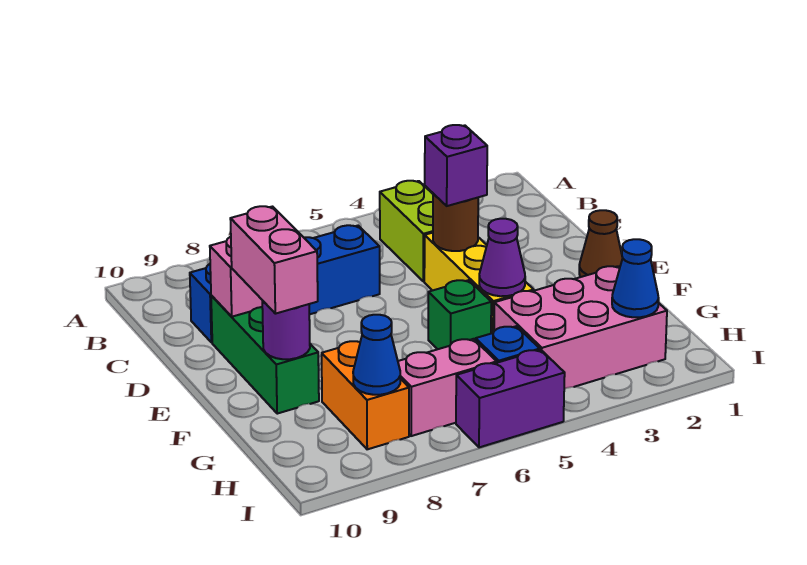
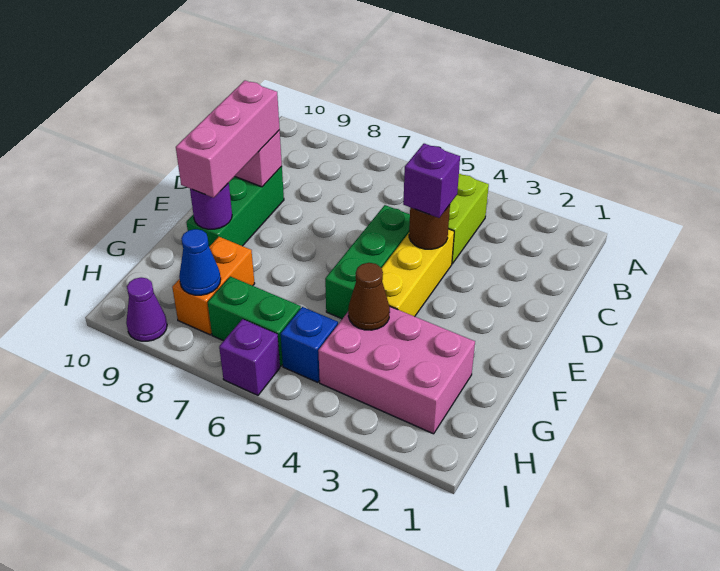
blue 1x4 brick [190,225,380,343] -> none
brown 1x1 cone [579,210,622,277] -> brown 1x1 cone moved to [348,263,390,330]
pink 1x2 brick [230,206,318,314] -> pink 1x3 brick [176,81,280,198]
purple 1x1 cone [479,219,525,296] -> purple 1x1 cone moved to [126,277,167,341]
green 1x1 brick [428,280,491,349] -> green 1x3 brick [325,205,410,319]
blue 1x1 cone [612,239,659,317] -> none
pink 1x2 brick [398,339,497,436] -> green 1x2 brick [208,276,301,366]
purple 1x2 brick [456,350,565,447] -> purple 1x1 brick [219,319,280,395]

